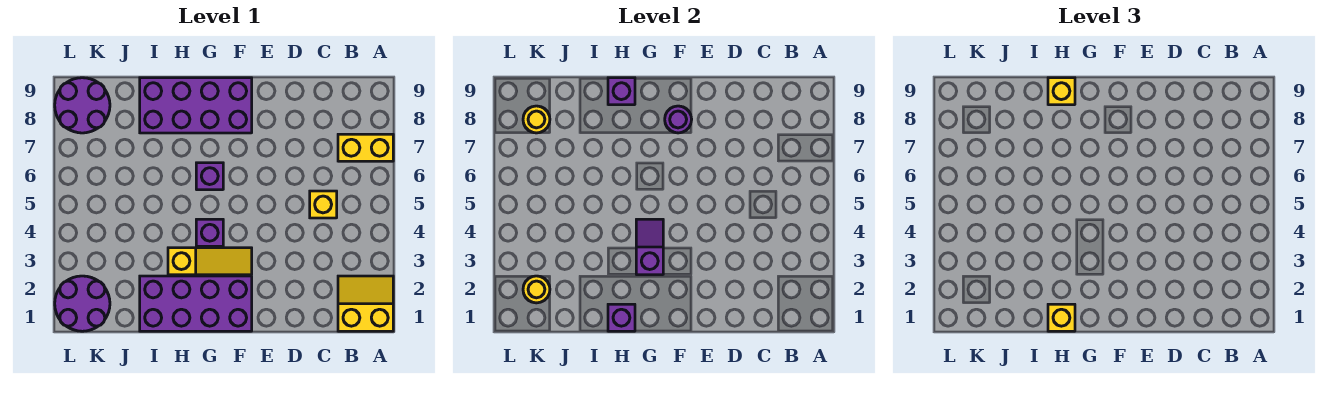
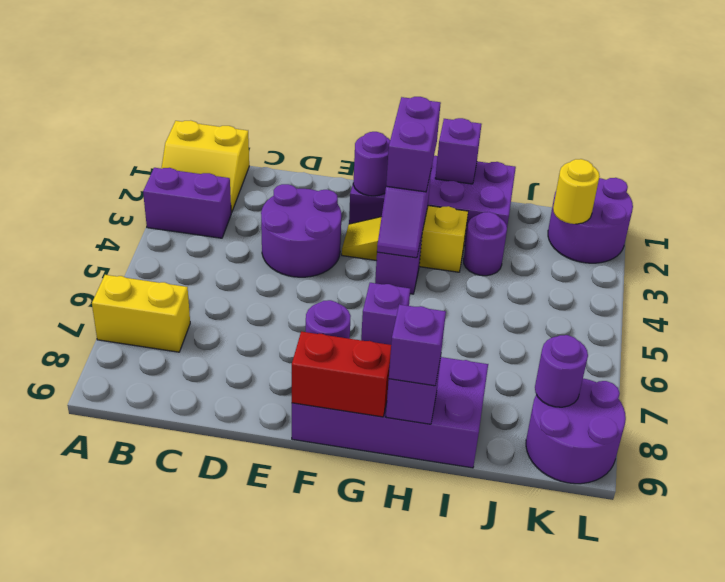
none -> purple 1x2 brick [143,168,231,238]
yellow 1x1 brick [310,191,337,218] -> none
none -> purple 2x2 round brick [261,184,341,277]
none -> purple 1x1 round brick [353,132,390,196]
none -> red 1x2 brick [292,332,391,417]
none -> purple 1x2 brick [386,97,441,192]
yellow 1x1 brick [1048,304,1075,331] -> none
yellow 1x1 brick [1048,78,1075,105] -> purple 1x1 brick [389,304,446,386]
none -> purple 1x1 round brick [464,212,507,276]
yellow 1x1 round brick [523,106,550,133] -> purple 1x1 round brick [535,335,588,407]

